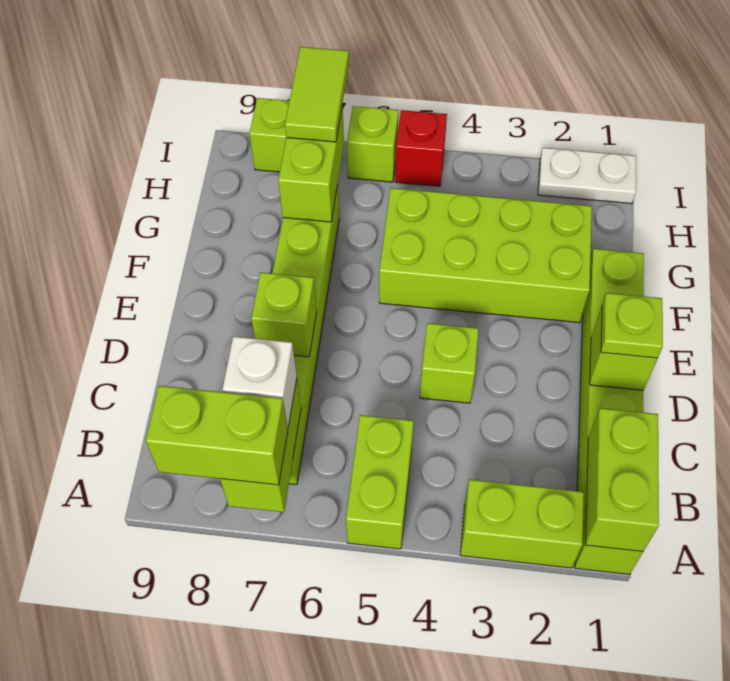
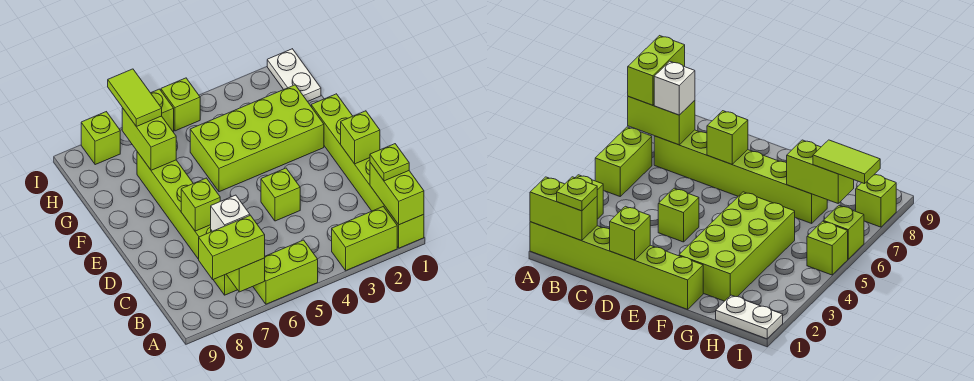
lime 1x2 brick [346,415,414,549] -> lime 1x2 brick turned to [253,240,318,304]
lime 1x1 plate [601,293,663,358] -> lime 1x1 plate moved to [370,144,409,181]
white 1x2 plate [538,148,636,204] -> white 1x2 plate turned to [267,49,321,101]
red 1x1 brick [395,110,447,186] -> lime 1x1 brick [161,78,200,131]

